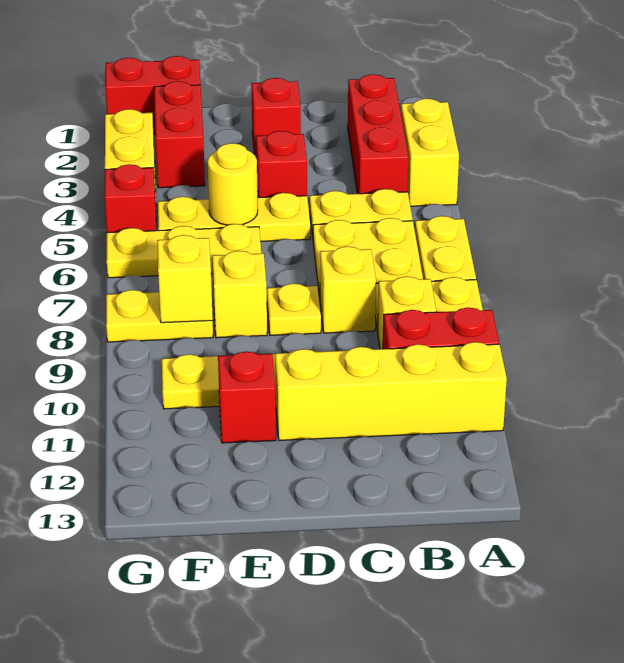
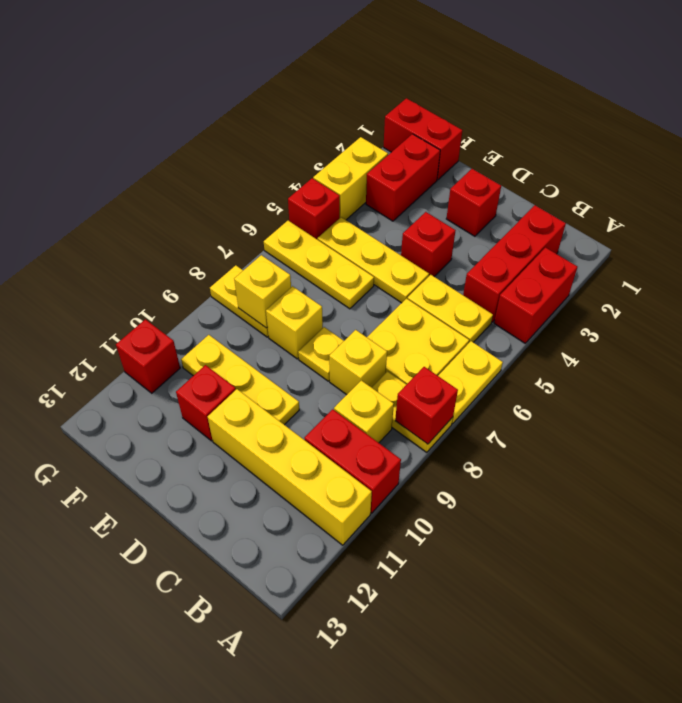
yellow 1x2 brick [401,99,459,206] -> red 1x2 brick [494,248,577,343]
none -> red 1x1 brick [395,367,458,444]
yellow 1x1 round brick [208,143,258,225] -> none
none -> red 1x1 brick [116,319,180,393]

